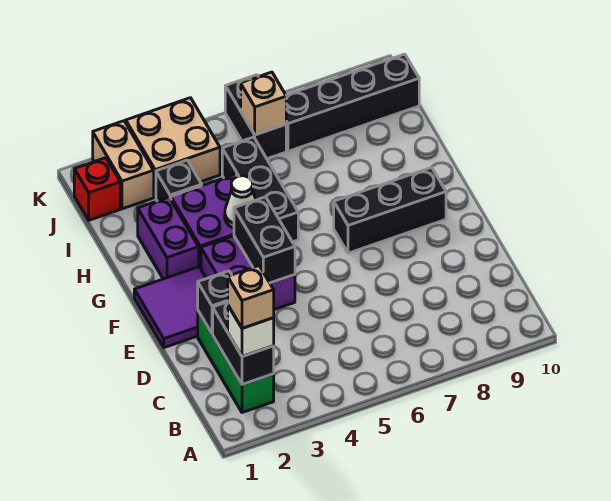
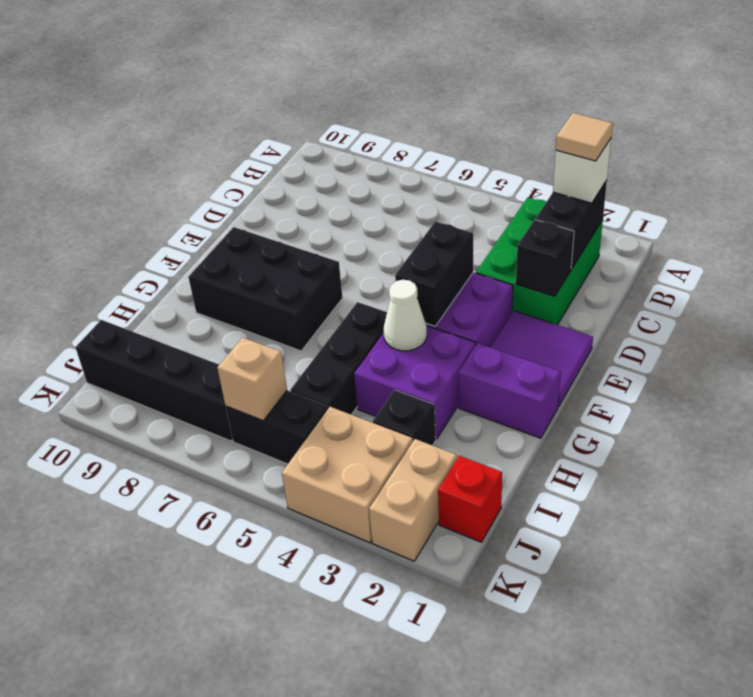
green 1x3 brick [198,311,274,413] -> green 2x3 brick [476,198,603,325]
tan 1x1 brick [228,266,274,328] -> tan 1x1 tile [556,113,613,161]
black 1x3 brick [334,167,446,253] -> black 2x3 brick [188,227,343,351]
purple 1x2 brick [138,197,199,279] -> purple 1x2 brick turned to [459,343,561,438]
black 1x2 brick [225,75,286,159] -> black 1x2 brick turned to [226,390,328,464]

